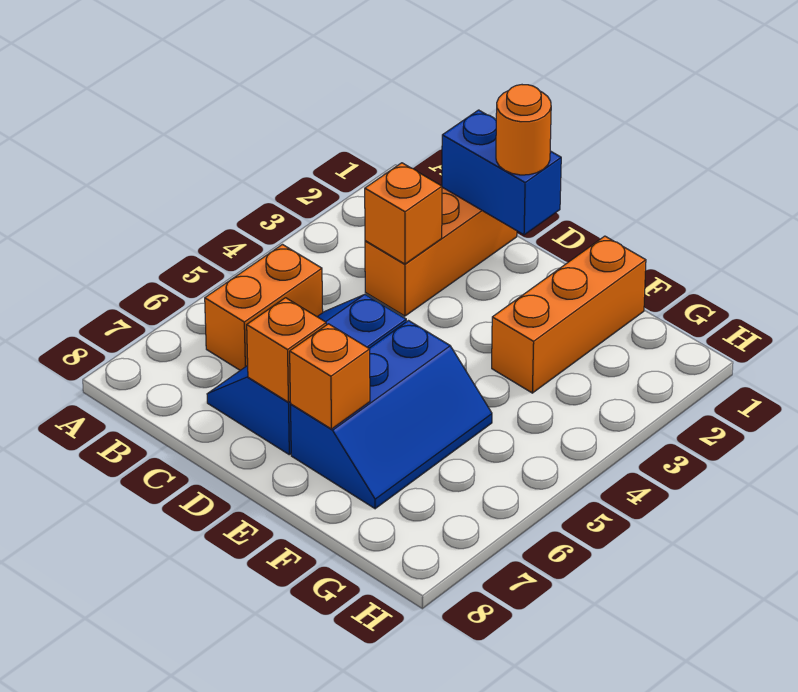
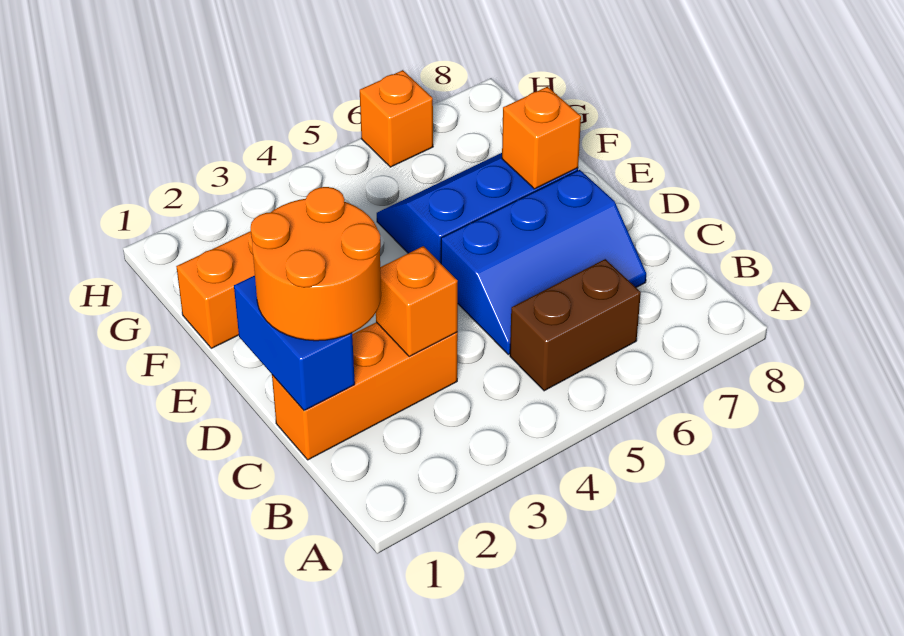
orange 1x2 brick [205,245,323,370] -> brown 1x2 brick [510,259,641,391]
orange 1x1 round brick [496,85,551,175] -> orange 2x2 round brick [251,187,381,341]
orange 1x1 brick [247,298,326,402] -> orange 1x1 brick moved to [360,70,433,167]

